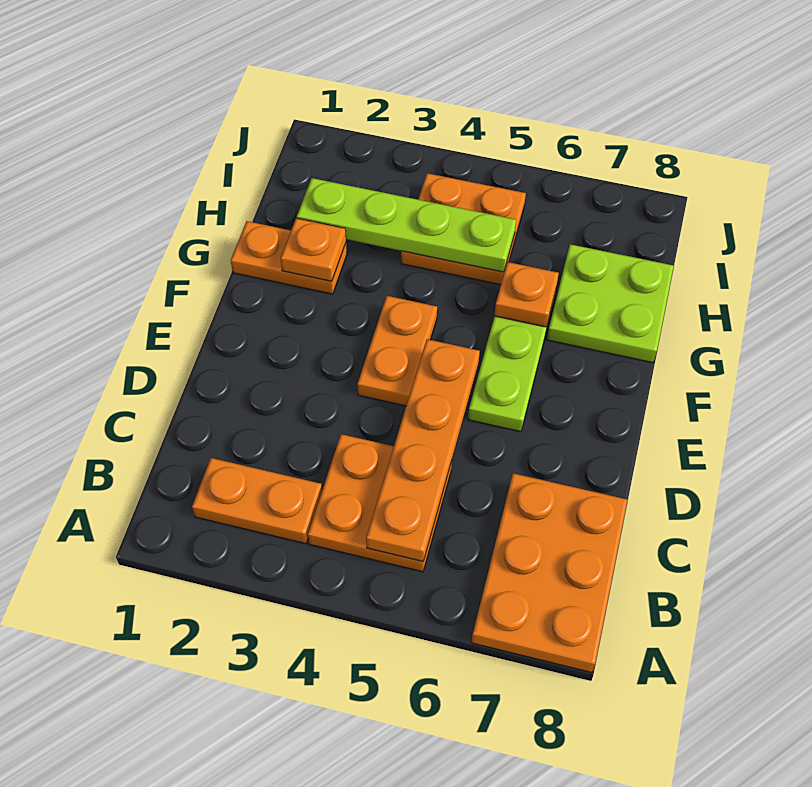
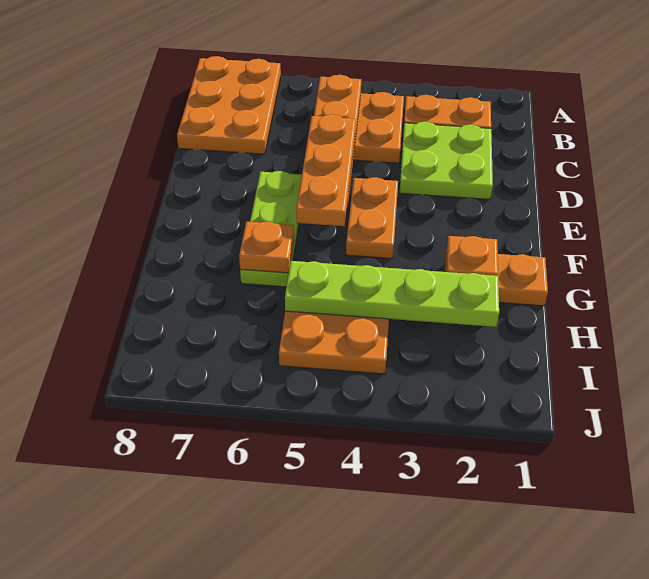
none -> orange 1x3 plate [296,114,356,226]
lime 2x2 plate [547,244,674,363] -> lime 2x2 plate moved to [400,122,493,199]

